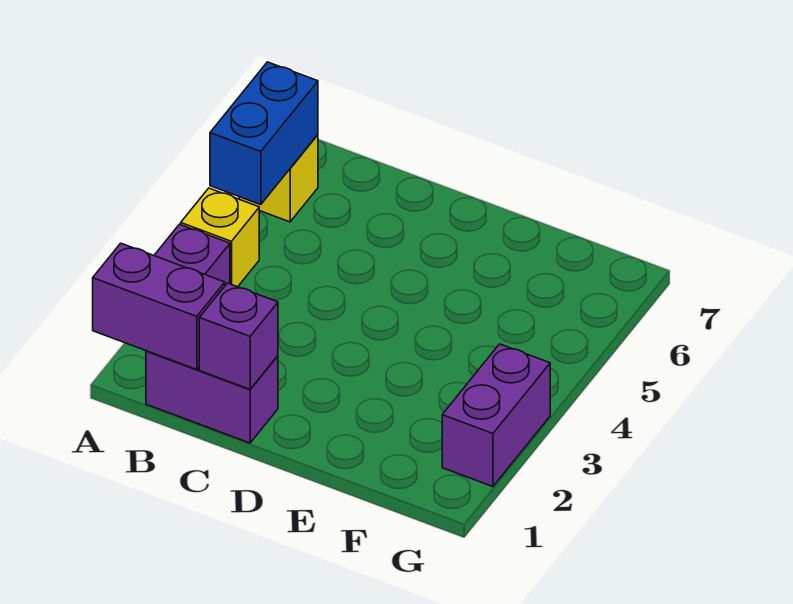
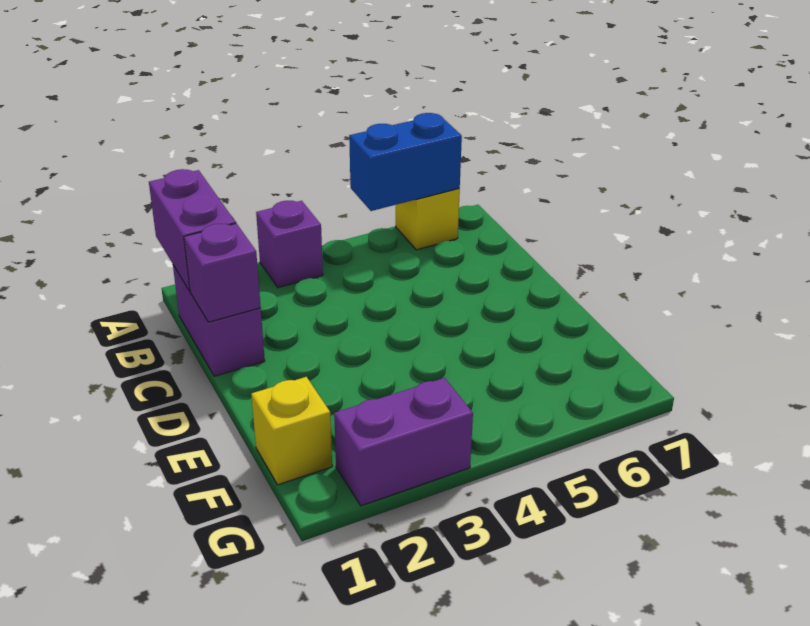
yellow 1x1 brick [181,188,259,287] -> yellow 1x1 brick moved to [251,377,332,485]

